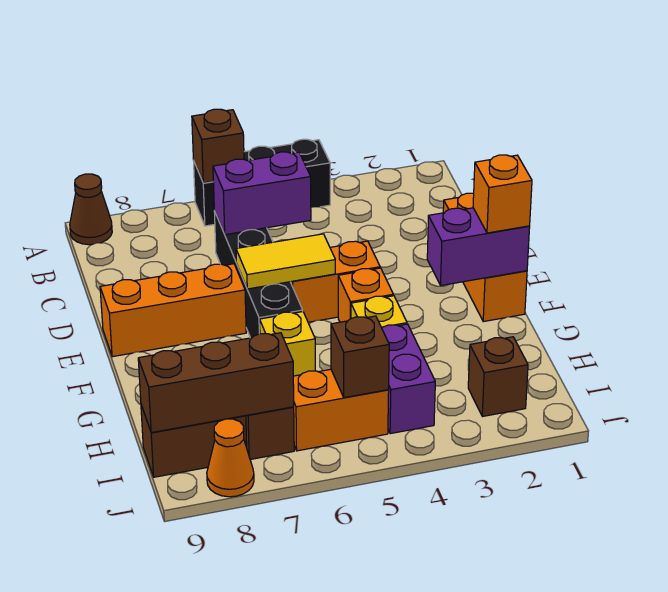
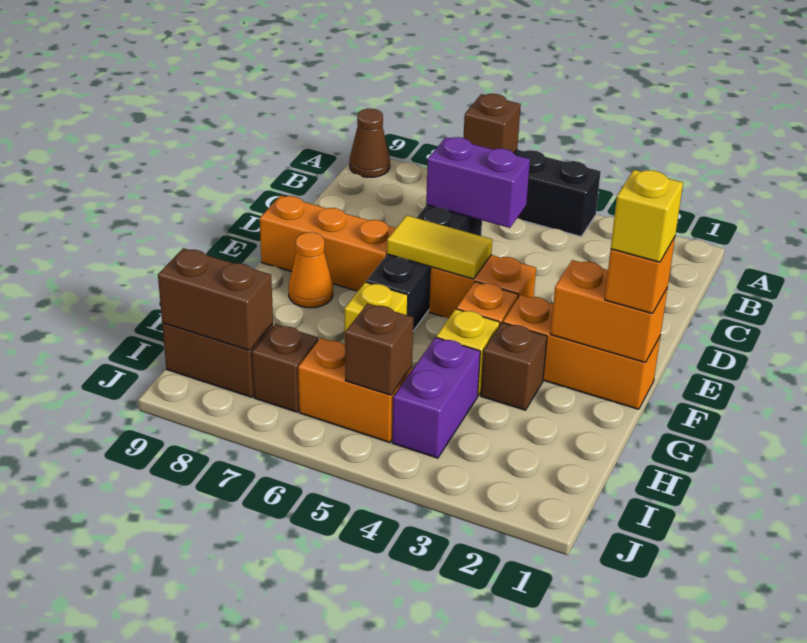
orange 1x3 brick [443,193,527,322] -> orange 1x3 brick turned to [503,295,660,409]
purple 1x2 brick [427,208,530,286] -> orange 1x2 brick [551,260,668,363]
none -> yellow 1x1 brick [611,170,683,262]
brown 1x1 brick [468,337,528,417] -> brown 1x1 brick moved to [481,323,547,410]
brown 1x3 brick [138,333,294,433] -> brown 1x2 brick [158,248,273,350]
orange 1x1 cone [207,419,254,497] -> orange 1x1 cone moved to [289,232,333,308]

